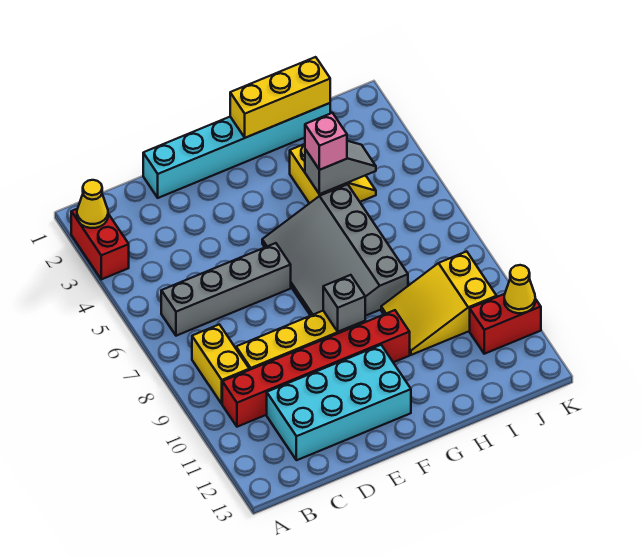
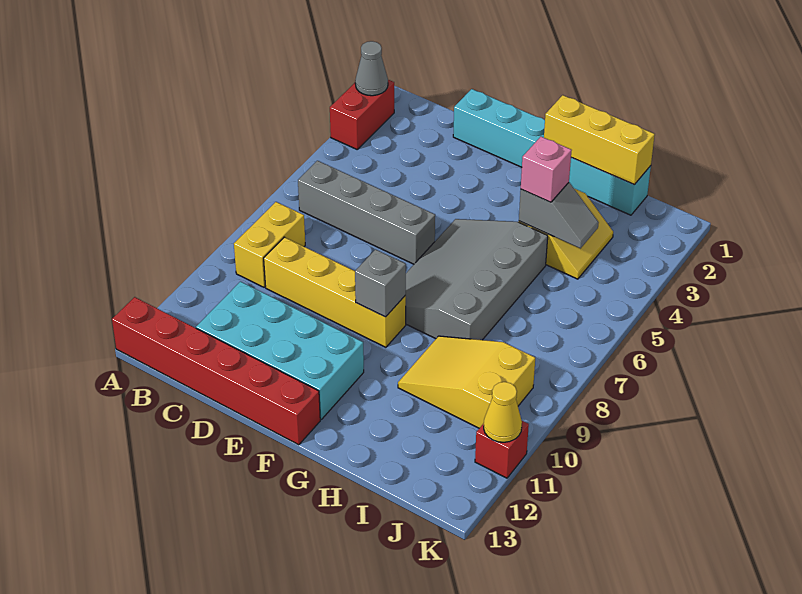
yellow 1x1 cone [77,180,108,228] -> grey 1x1 cone [355,41,388,96]
red 1x6 brick [222,310,410,427] -> red 1x6 brick moved to [112,297,320,445]
red 1x2 brick [470,294,541,354] -> red 1x1 brick [475,421,529,478]

